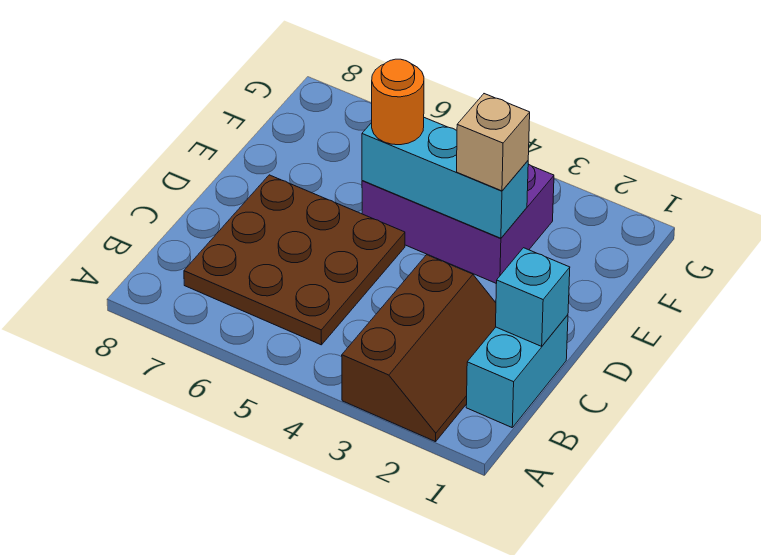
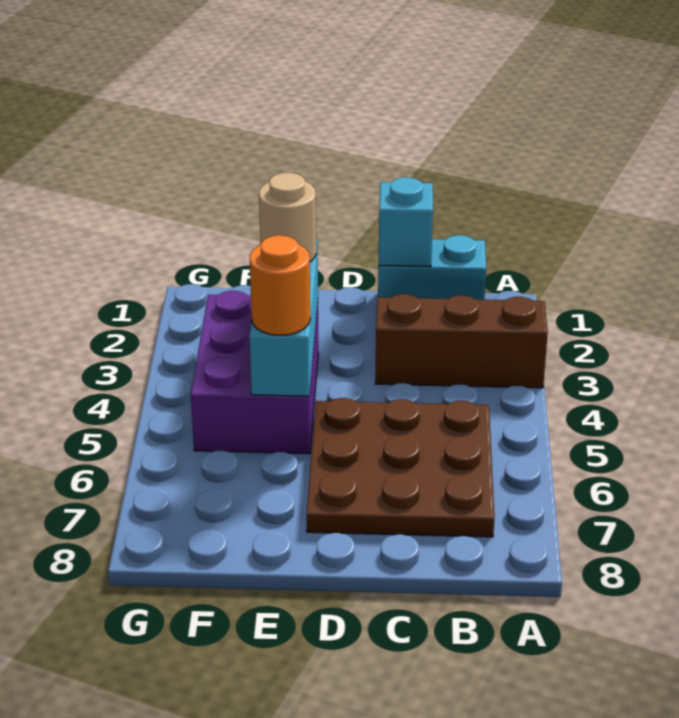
tan 1x1 brick [457,94,530,191] -> tan 1x1 round brick [259,173,316,262]

